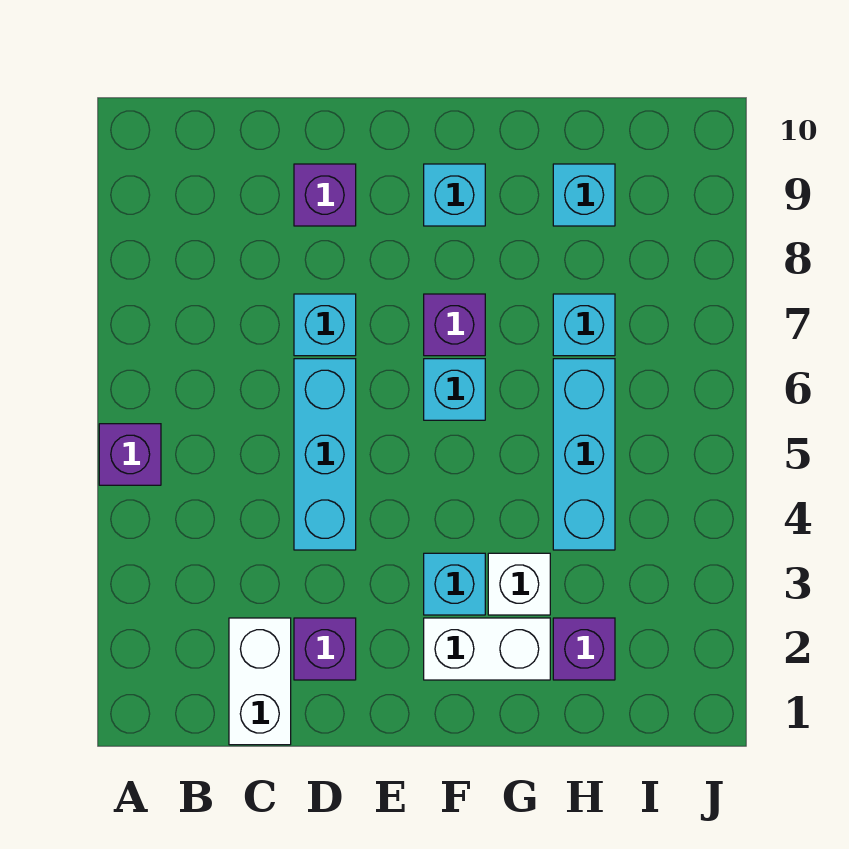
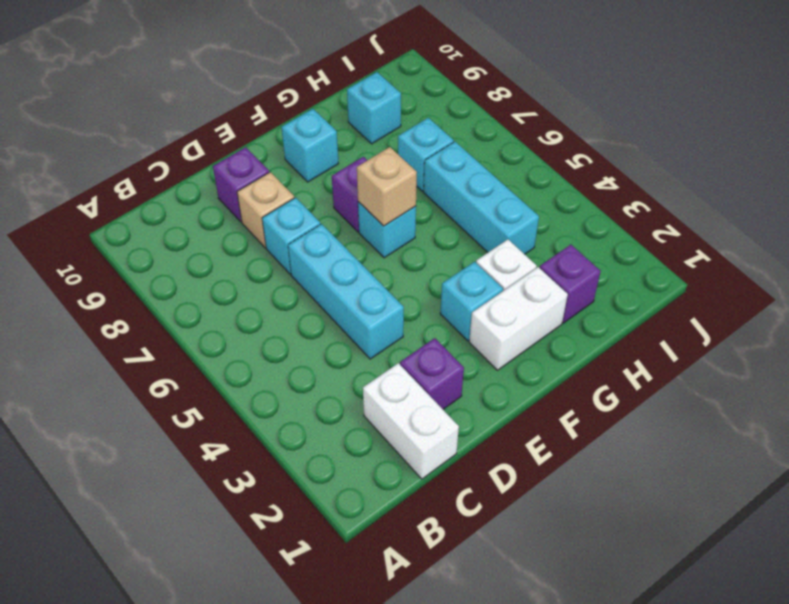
purple 1x1 brick [99,424,161,485] -> none
none -> tan 1x1 brick [237,172,294,248]
none -> tan 1x1 brick [357,147,417,226]

